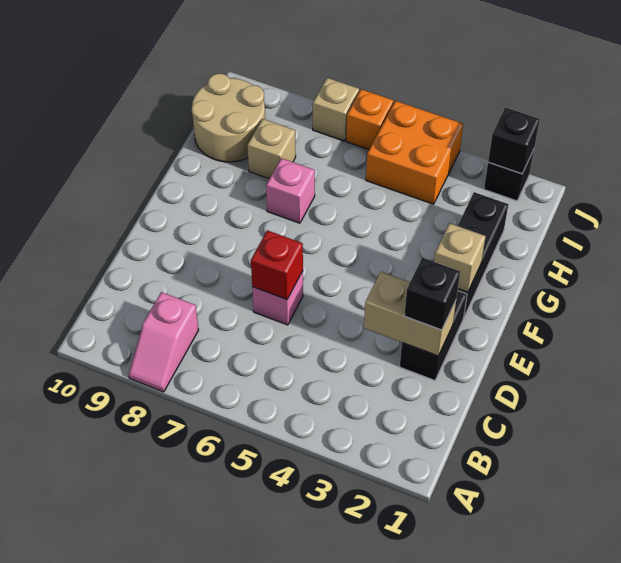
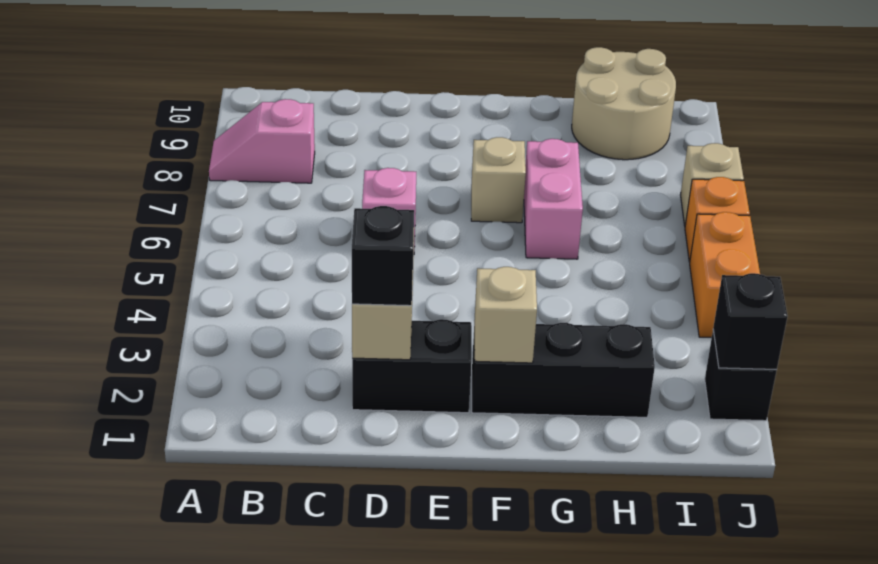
red 1x1 brick [251,230,303,299] -> none
pink 1x1 brick [266,158,315,223] -> pink 1x2 brick [524,139,583,259]
tan 1x1 brick [248,119,296,179] -> tan 1x1 brick moved to [471,137,526,223]
orange 2x2 brick [366,101,463,204] -> orange 1x2 brick [690,212,760,338]

